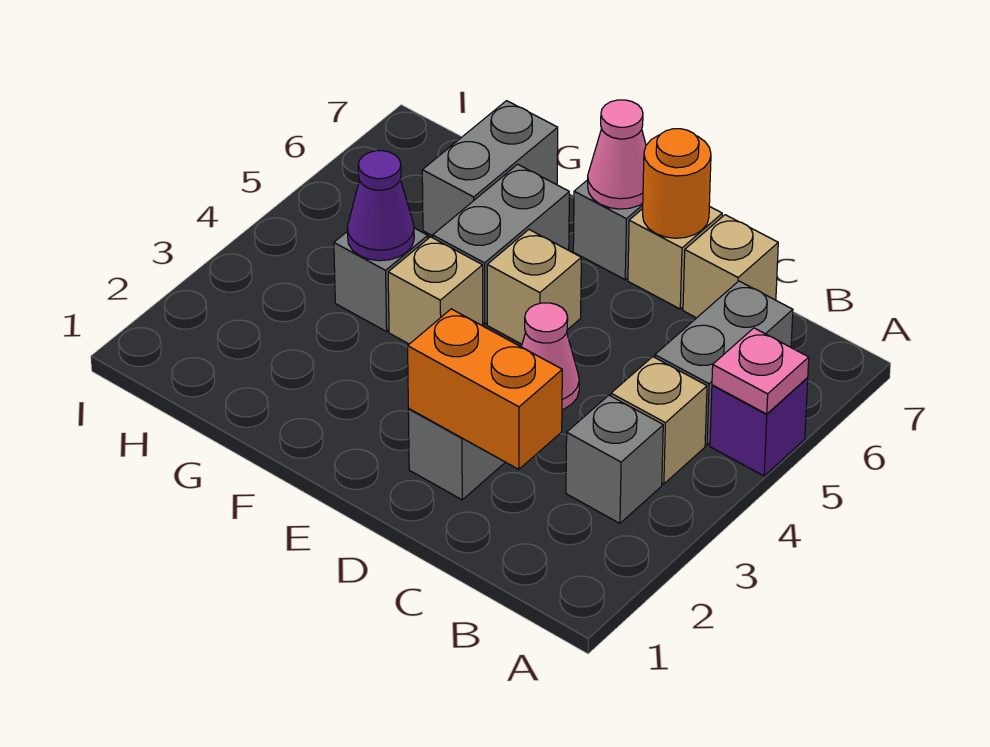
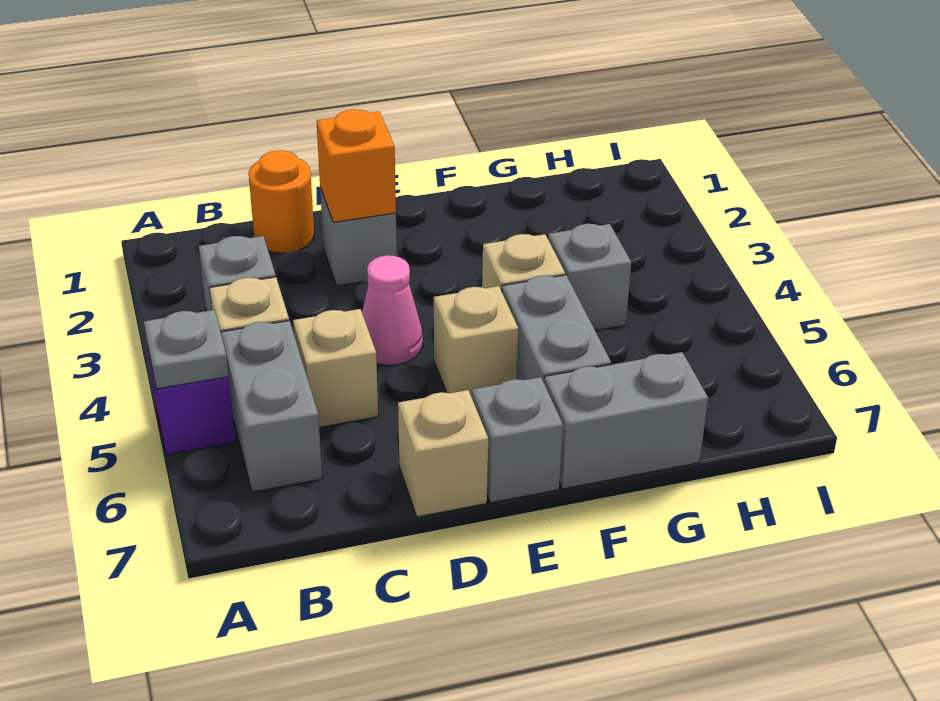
pink 1x1 plate [712,328,809,414] -> grey 1x1 plate [144,310,229,389]
orange 1x2 brick [408,309,562,469] -> orange 1x1 brick [316,109,396,222]
tan 1x1 brick [683,215,778,318] -> tan 1x1 brick moved to [293,309,378,427]
orange 1x1 round brick [643,129,711,238] -> orange 1x1 round brick moved to [249,150,314,253]
pink 1x1 cone [588,100,646,209] -> none
purple 1x1 cone [347,151,414,261] -> none
grey 1x2 brick [422,101,558,236] -> grey 1x2 brick turned to [544,352,708,489]

